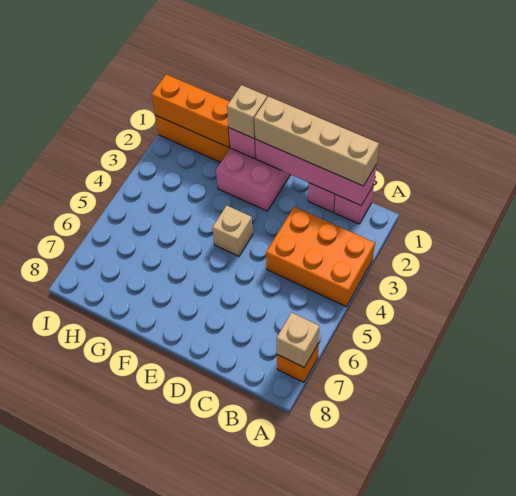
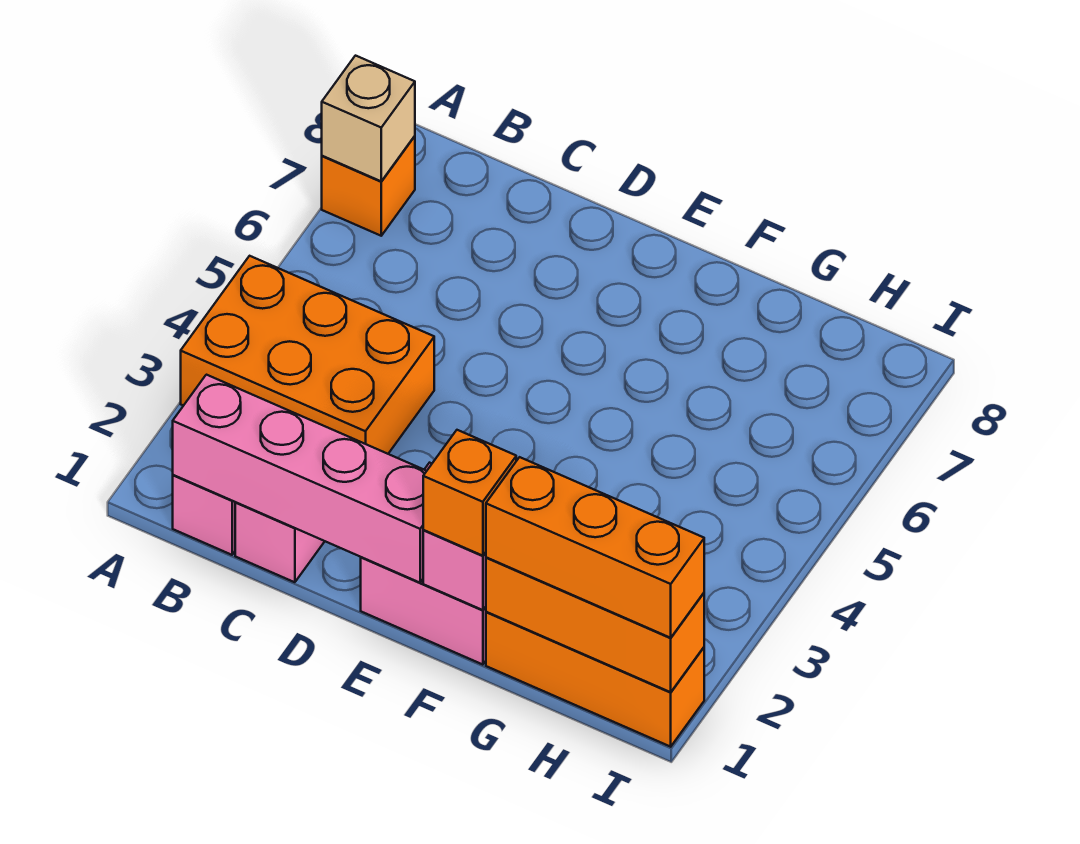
tan 1x4 brick [254,97,379,186] -> none
tan 1x1 brick [212,206,253,256] -> none
tan 1x1 brick [227,85,267,138] -> orange 1x1 brick [423,430,516,556]
none -> orange 1x3 brick [486,457,704,638]

